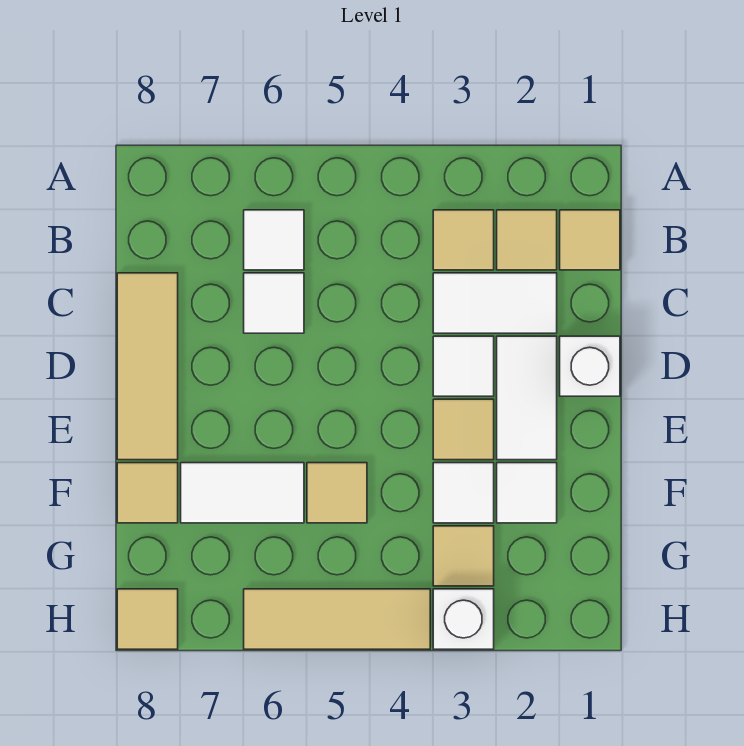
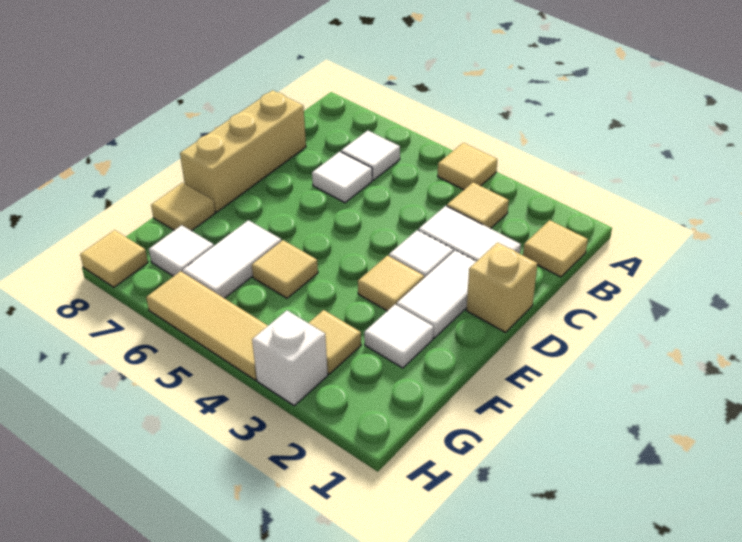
tan 1x1 tile [497,210,557,270] -> tan 1x1 tile moved to [438,143,497,190]
tan 1x3 tile [117,273,178,460] -> tan 1x3 brick [180,90,306,212]
white 1x1 brick [560,336,620,396] -> tan 1x1 brick [466,243,538,332]
white 1x1 tile [433,463,494,523] -> white 1x1 tile moved to [149,225,214,276]
white 1x2 tile [181,463,304,523] -> white 1x2 tile turned to [182,220,281,298]

